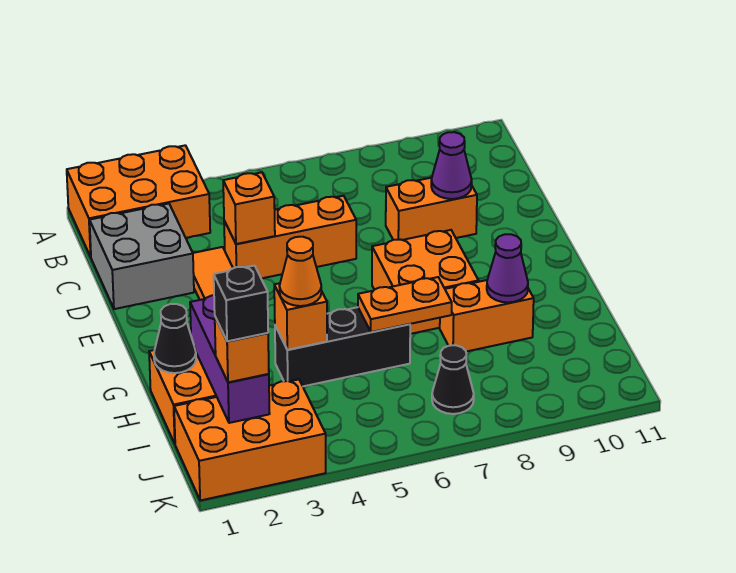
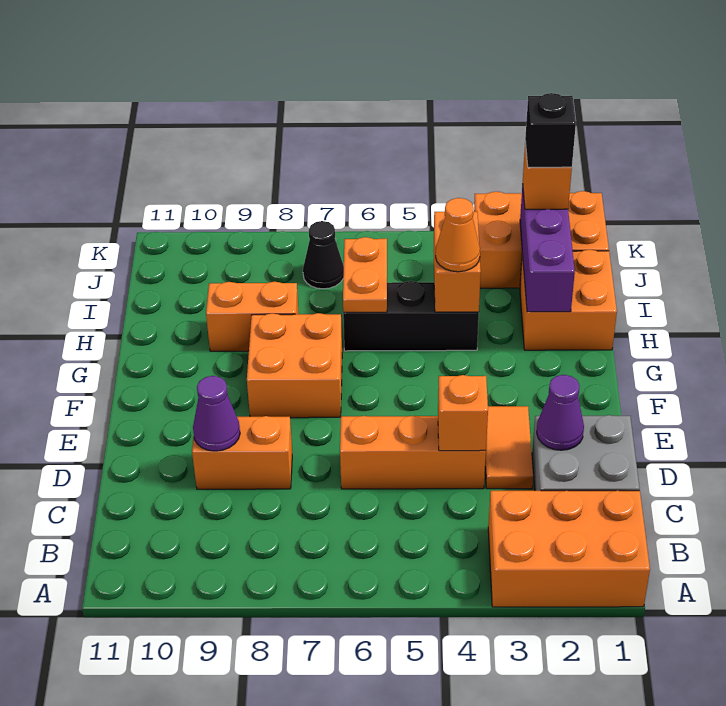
black 1x1 cone [154,304,196,373] -> none
orange 1x1 brick [274,283,327,350] -> orange 1x2 brick [433,211,481,312]
orange 1x2 plate [358,277,452,332] -> orange 1x2 plate turned to [343,237,387,312]
purple 1x1 cone [487,234,528,302] -> purple 1x1 cone moved to [537,375,584,450]

